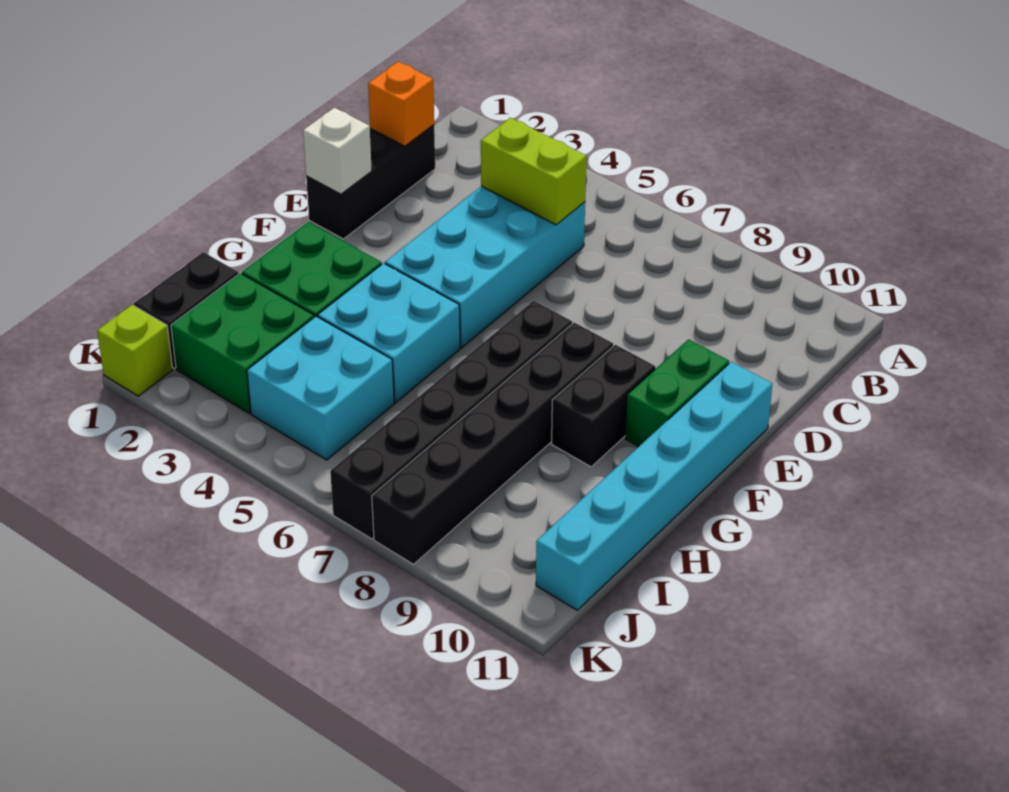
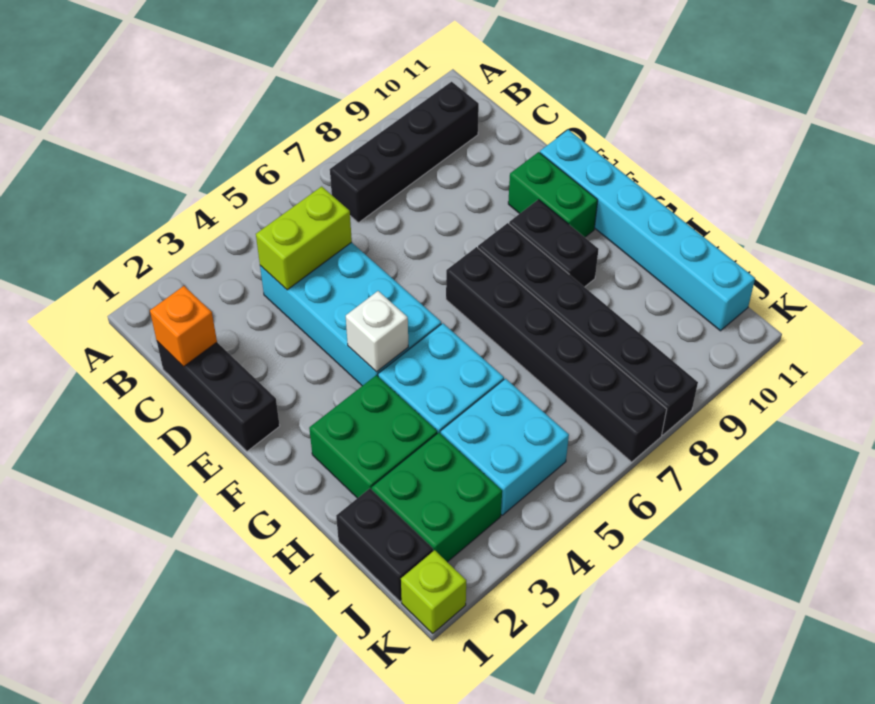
none -> black 1x4 brick [330,82,479,223]
white 1x1 brick [303,108,372,194] -> white 1x1 brick moved to [346,291,408,372]

